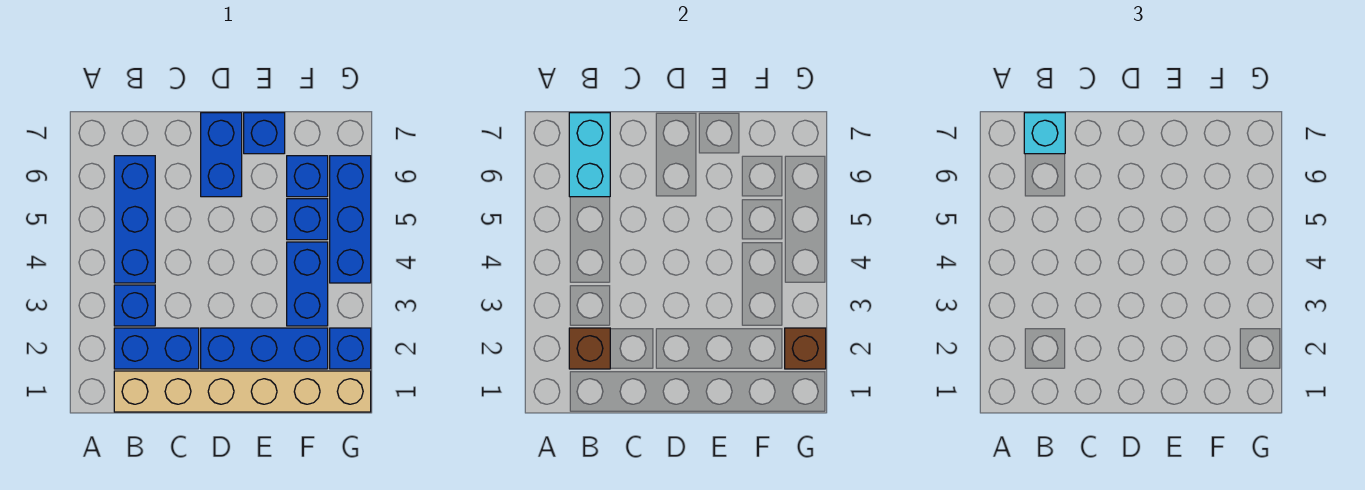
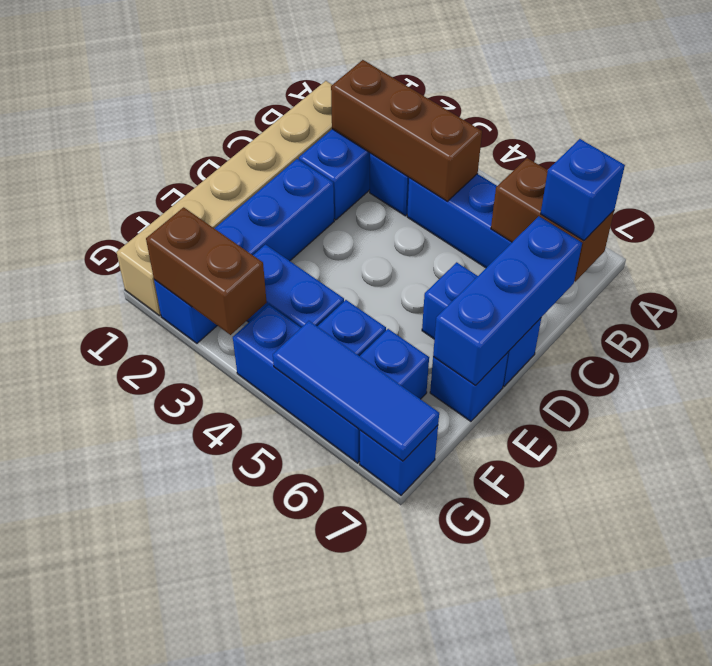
brown 1x1 brick [569,328,610,369] -> brown 1x3 brick [331,60,482,201]
cyan 1x2 brick [569,113,610,197] -> brown 1x2 brick [491,158,614,282]
cyan 1x1 brick [1024,113,1065,154] -> blue 1x1 brick [541,139,625,241]
none -> blue 1x3 brick [433,216,582,386]
brown 1x1 brick [785,328,826,369] -> brown 1x2 brick [146,207,267,335]
none -> blue 1x3 tile [273,321,439,461]
none -> blue 1x1 brick [360,425,438,495]

